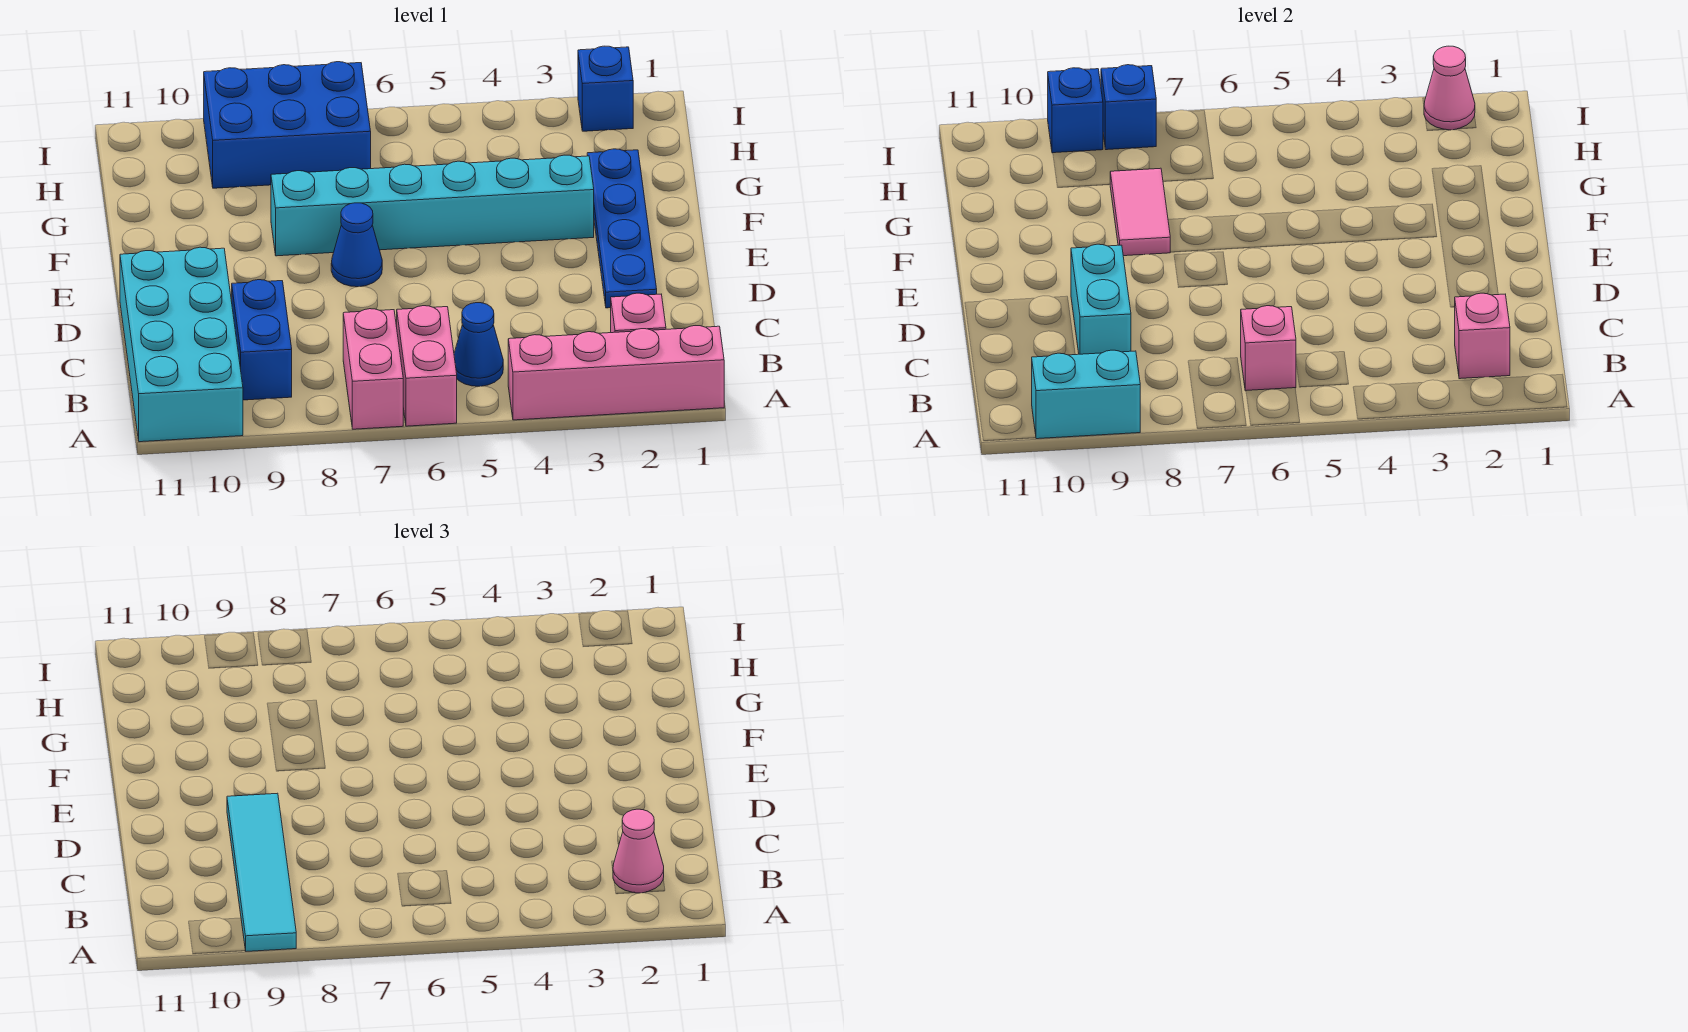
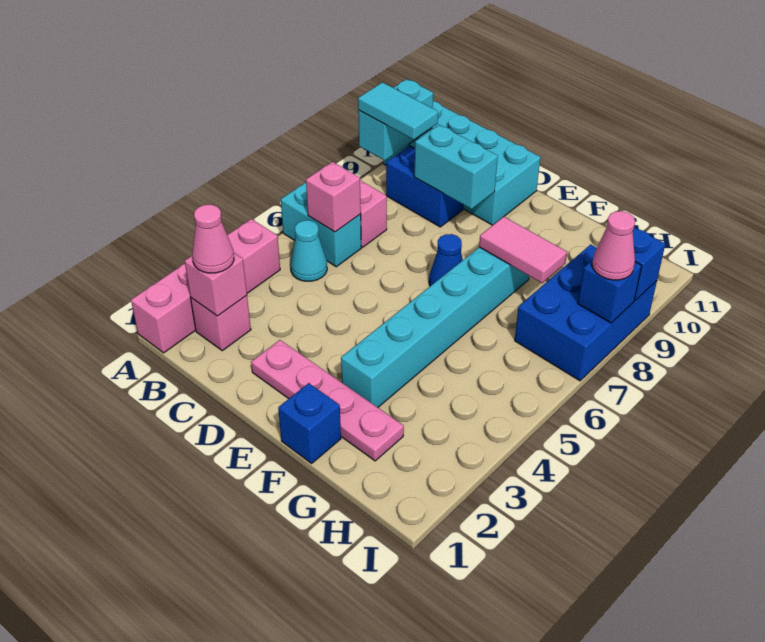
pink 1x2 brick [397,306,457,426] -> cyan 1x2 brick [281,182,361,267]
cyan 1x4 tile [227,793,296,951] -> cyan 1x2 tile [358,82,438,140]
blue 1x1 cone [454,303,503,386] -> cyan 1x1 cone [290,220,327,281]
blue 1x4 plate [587,149,657,308] -> pink 1x4 plate [251,340,404,461]
blue 1x1 brick [578,46,633,131] -> blue 1x1 brick moved to [278,383,341,464]
pink 1x1 cone [1424,46,1475,130] -> pink 1x1 cone moved to [592,211,635,280]

